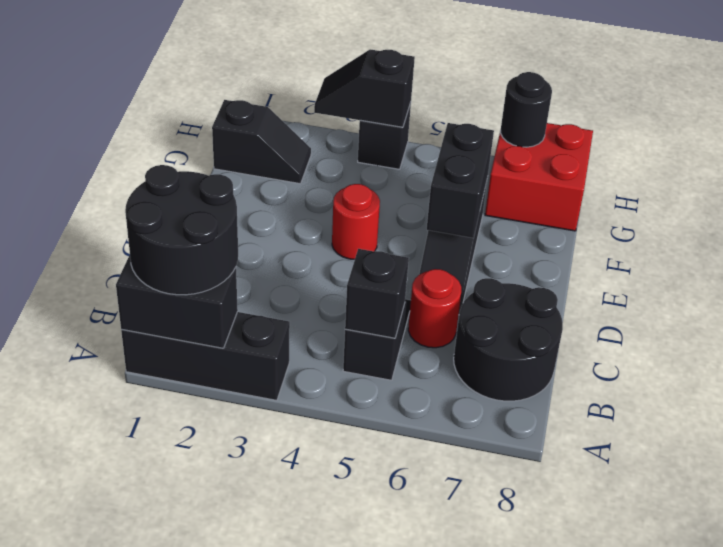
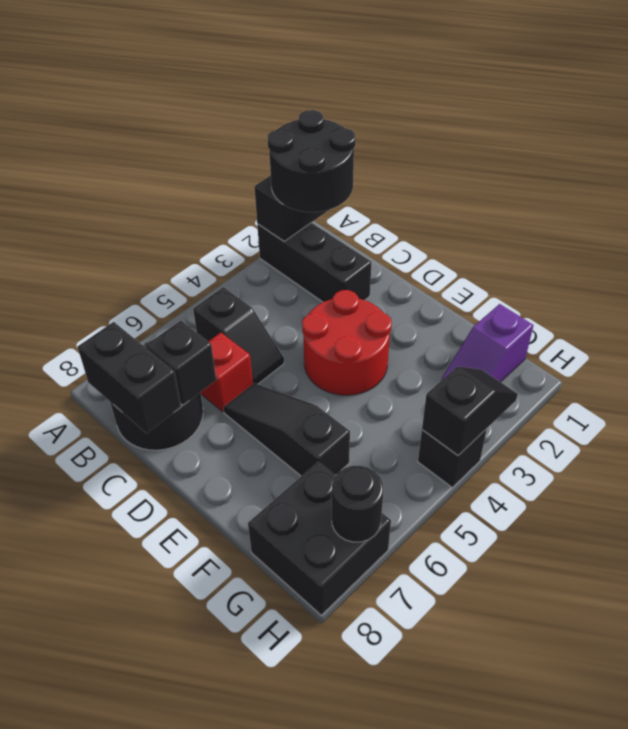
black 1x3 brick [121,312,290,400] -> black 1x3 brick turned to [257,223,372,302]
black 1x1 brick [345,249,409,338] -> black 1x1 brick moved to [146,321,216,405]
red 1x1 round brick [408,269,461,348] -> red 1x1 brick [200,333,253,412]
red 1x1 round brick [332,184,380,259] -> red 2x2 round brick [302,290,392,395]
black 1x2 brick [427,123,494,238] -> black 1x2 brick moved to [78,322,181,433]
black 1x2 slope [212,100,311,184] -> purple 1x2 slope [441,304,533,382]
red 2x2 brick [485,123,593,231] -> black 2x2 brick [248,462,391,615]

